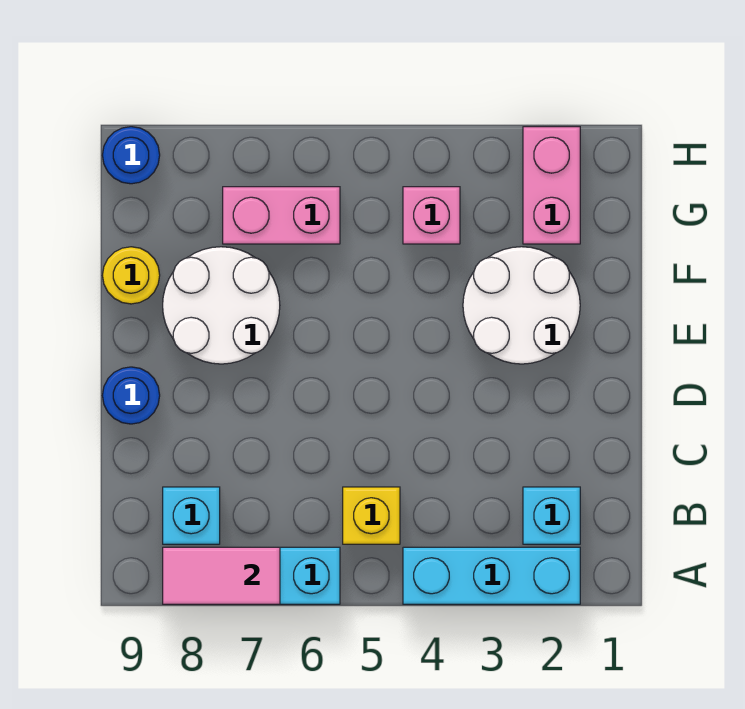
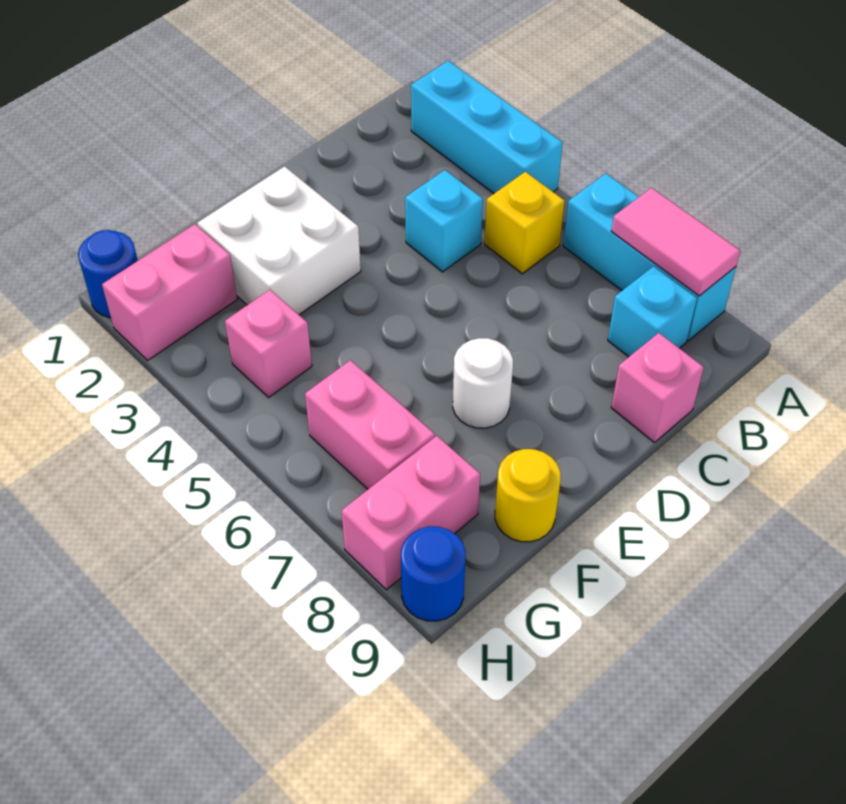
cyan 1x1 brick [523,487,580,544] -> cyan 1x1 brick moved to [405,170,483,272]
none -> pink 1x1 brick [611,333,704,443]
blue 1x1 round brick [103,367,160,424] -> blue 1x1 round brick moved to [78,230,138,318]
white 2x2 round brick [463,247,580,364] -> white 2x2 brick [197,166,361,315]
white 2x2 round brick [163,247,280,364] -> white 1x1 round brick [453,338,513,428]
none -> pink 1x2 brick [342,436,480,590]

